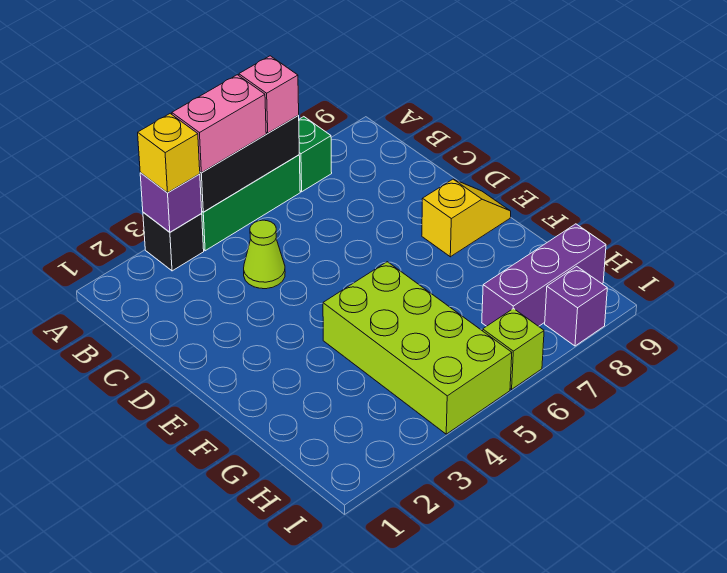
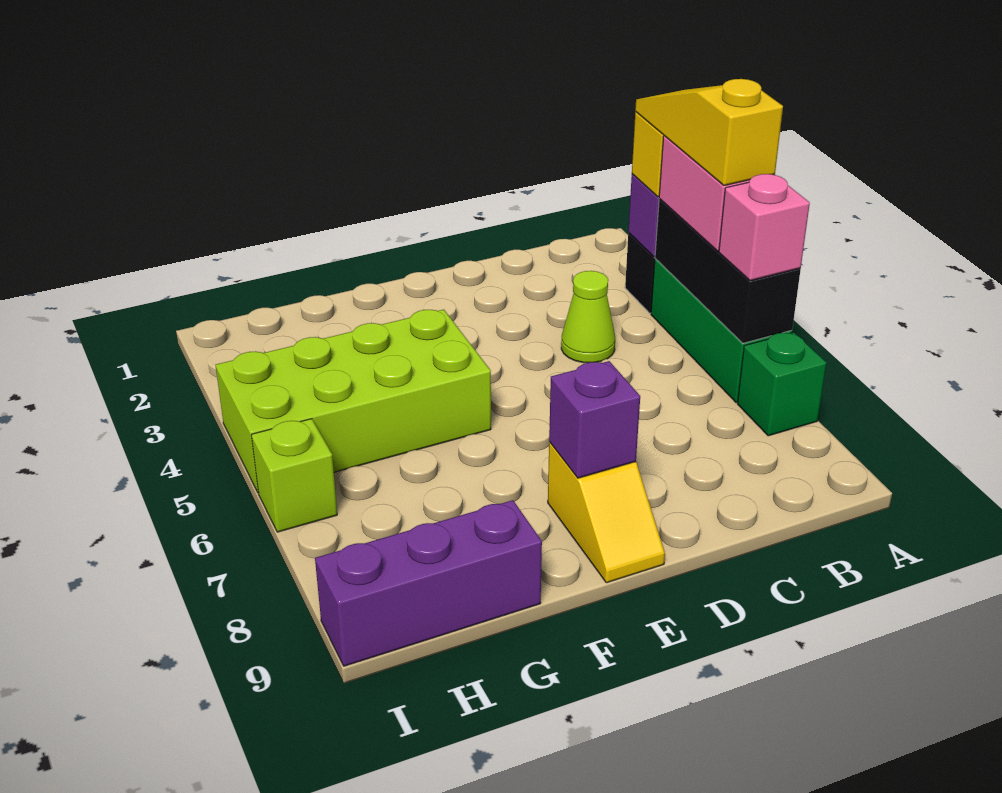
none -> yellow 1x3 slope [635,79,783,186]
purple 1x3 brick [482,224,606,326] -> purple 1x3 brick turned to [315,500,542,666]
purple 1x1 brick [545,266,607,346] -> purple 1x1 brick moved to [549,361,640,478]

